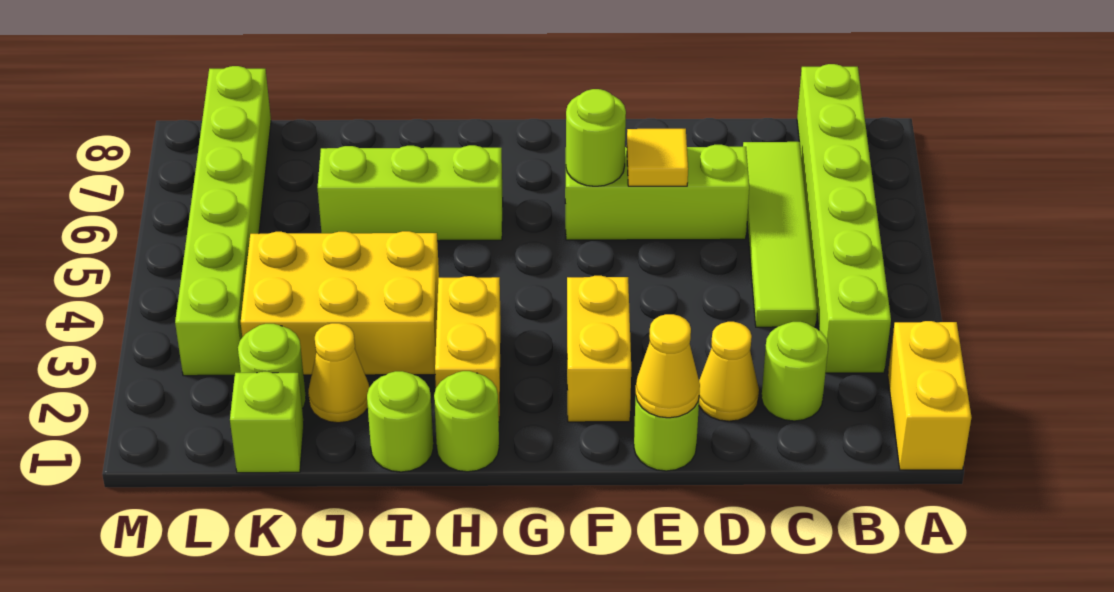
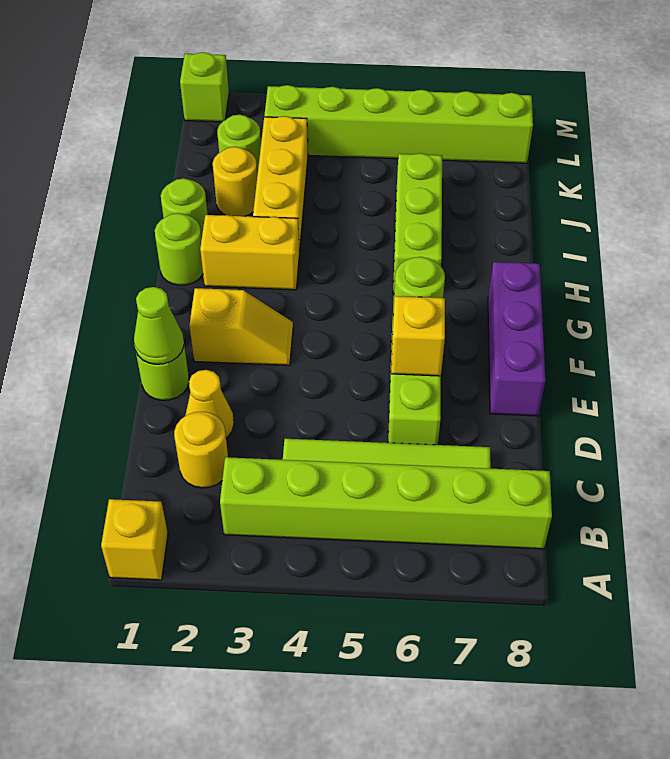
yellow 1x2 brick [888,321,971,470] -> yellow 1x1 brick [101,499,168,580]
lime 1x1 round brick [761,322,828,421] -> yellow 1x1 round brick [174,412,228,488]
yellow 1x1 cone [636,314,700,418] -> lime 1x1 cone [134,287,184,364]
yellow 1x1 tile [627,129,688,186] -> yellow 1x1 brick [391,296,445,376]
none -> purple 1x3 brick [488,262,546,416]
yellow 1x2 brick [567,276,631,422] -> yellow 1x2 slope [189,288,293,365]
yellow 2x3 brick [241,231,439,375] -> yellow 1x3 brick [253,116,308,254]
yellow 1x1 cone [308,323,369,423] -> yellow 1x1 round brick [213,147,257,216]
lime 1x1 brick [230,372,304,473] -> lime 1x1 brick moved to [180,52,229,122]

